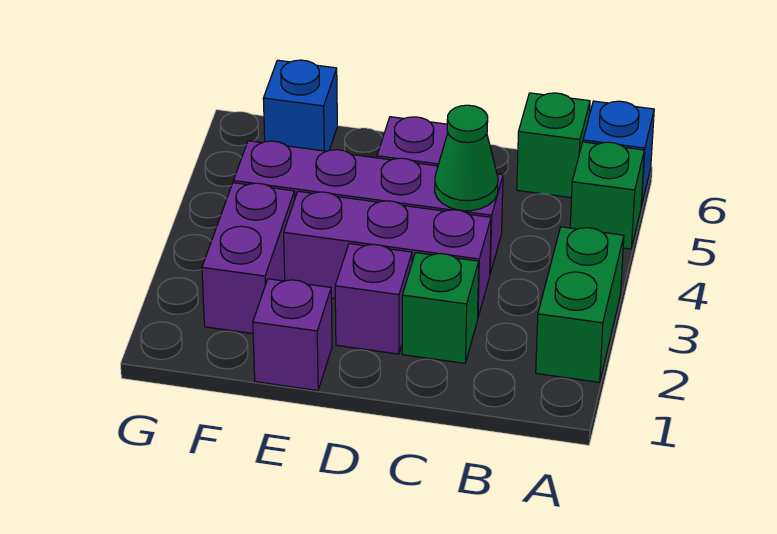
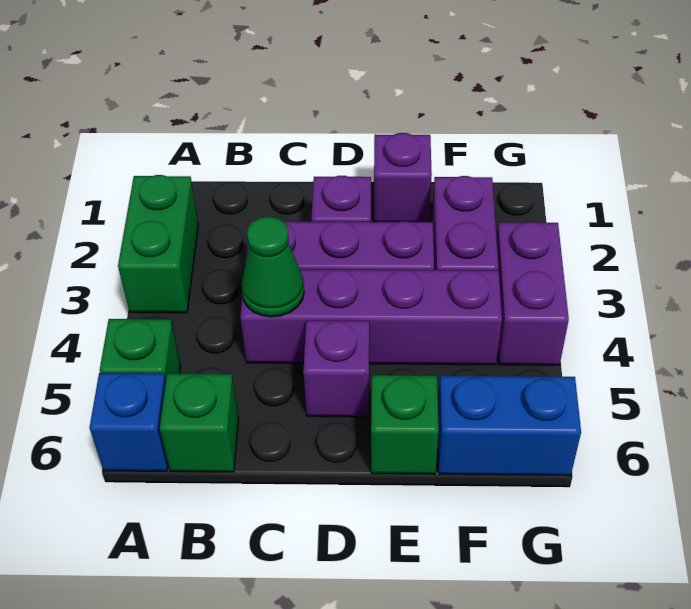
green 1x1 brick [402,253,479,363] -> green 1x1 brick moved to [371,375,439,474]
blue 1x1 brick [263,60,337,151] -> blue 1x2 brick [438,376,581,476]
none -> purple 1x2 brick [497,222,569,365]

